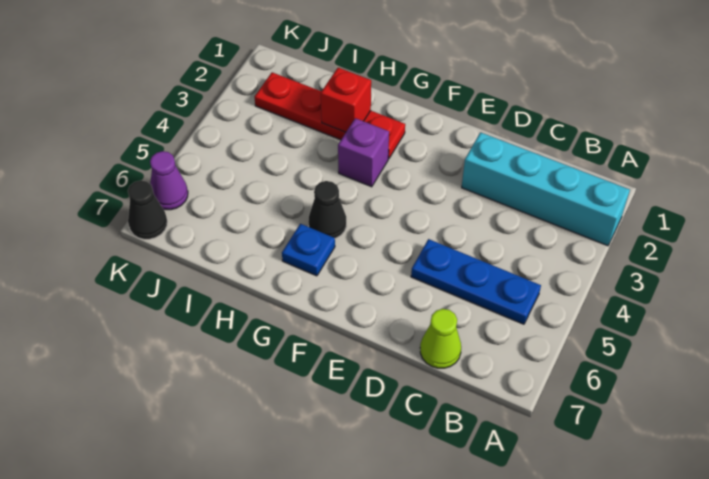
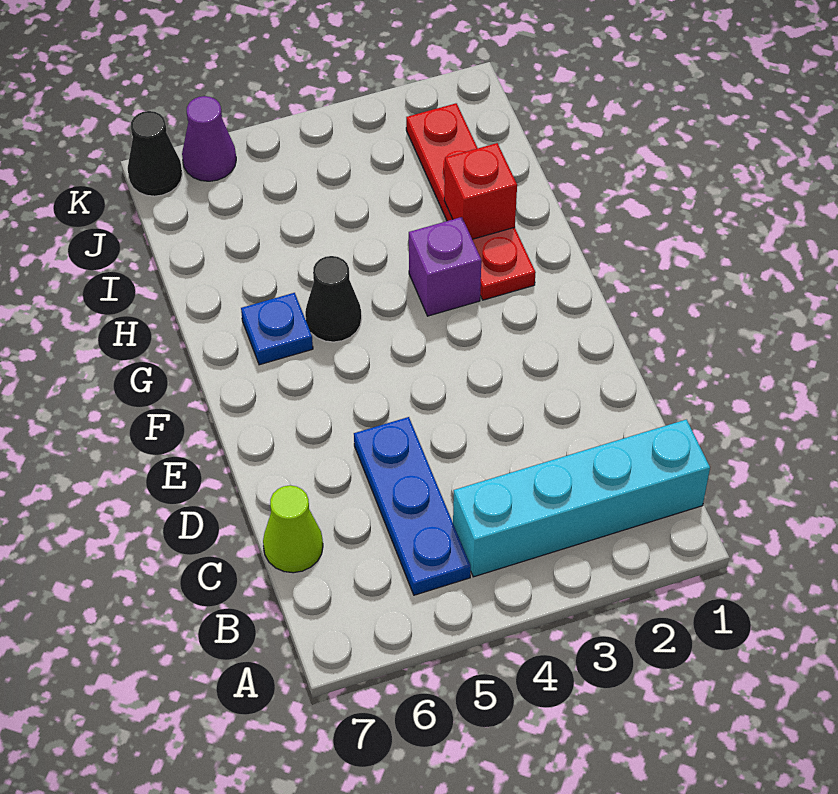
cyan 1x4 brick [462,132,630,246] -> cyan 1x4 brick turned to [453,420,710,577]

